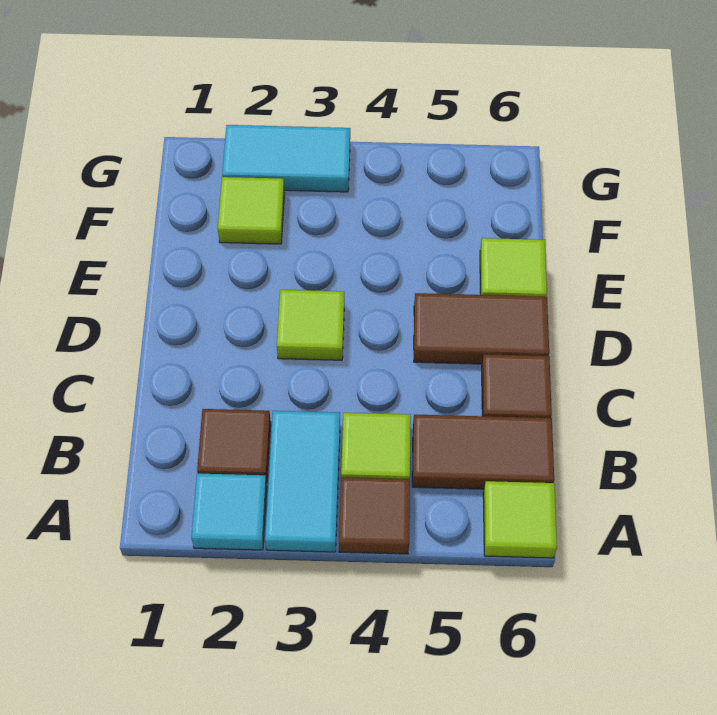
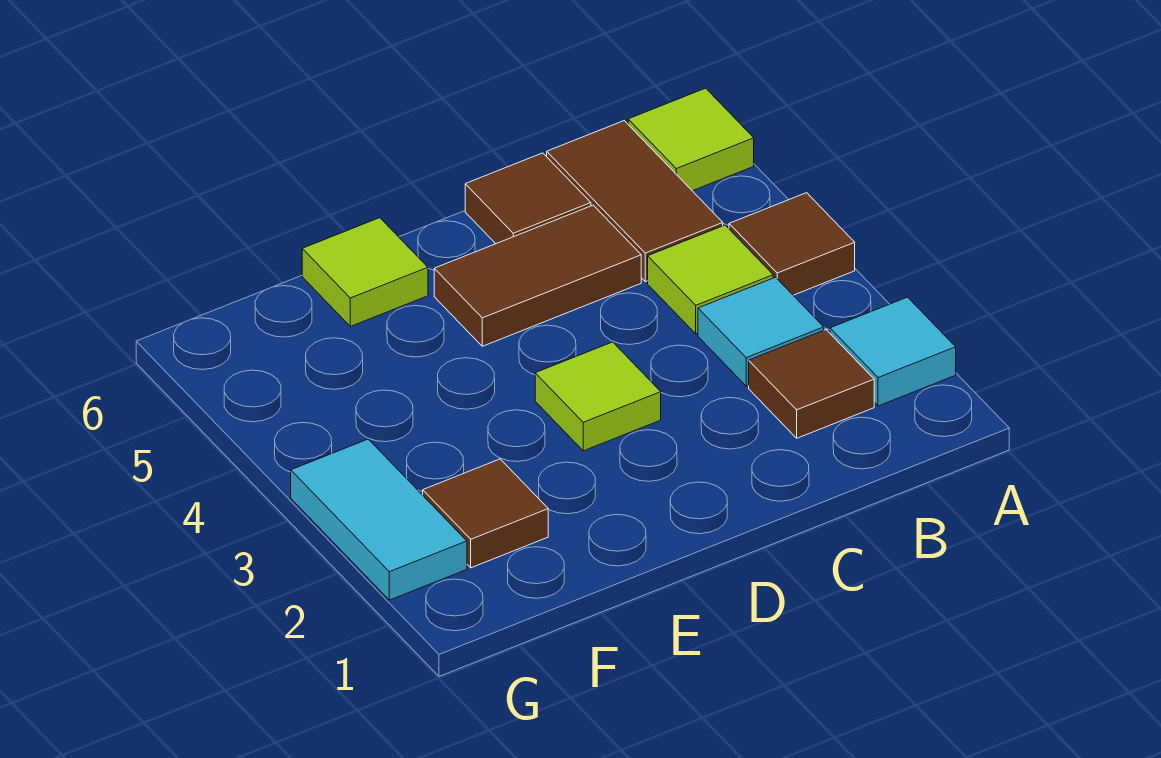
cyan 1x2 tile [265,411,340,552] -> cyan 1x1 tile [698,277,824,386]
brown 1x2 tile [414,293,549,364] -> brown 1x2 tile turned to [434,205,641,346]
lime 1x1 tile [218,177,284,244] -> brown 1x1 tile [423,459,548,568]

